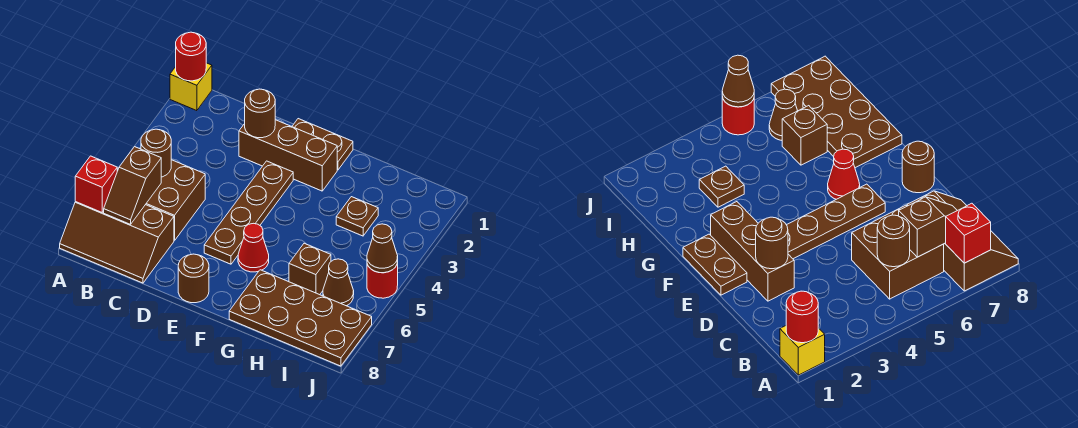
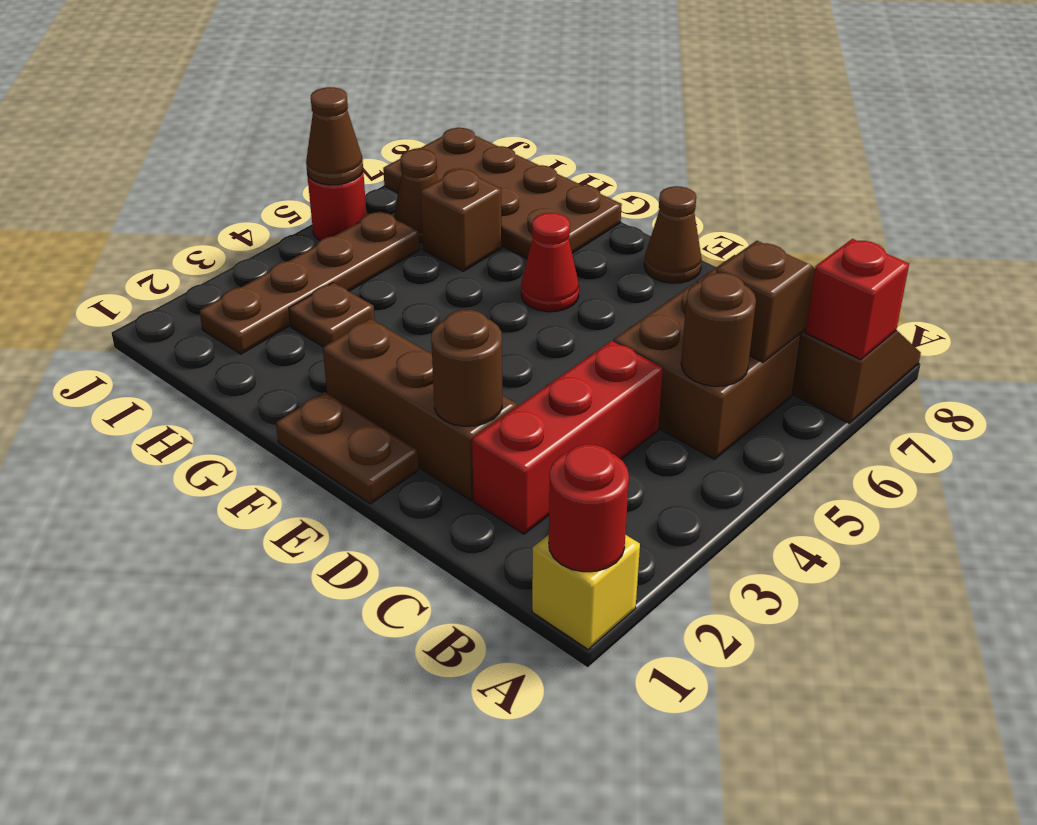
none -> red 1x3 brick [472,341,663,534]
brown 1x4 plate [204,161,293,264] -> brown 1x4 plate moved to [199,211,419,354]
brown 1x1 round brick [178,254,209,303] -> brown 1x1 cone [644,186,702,283]

